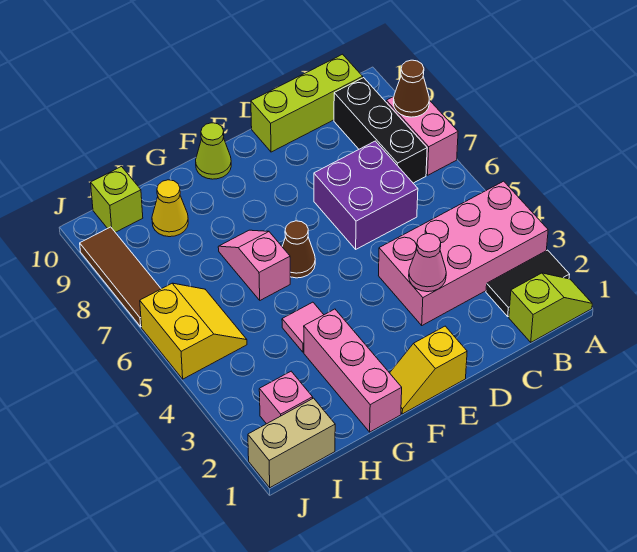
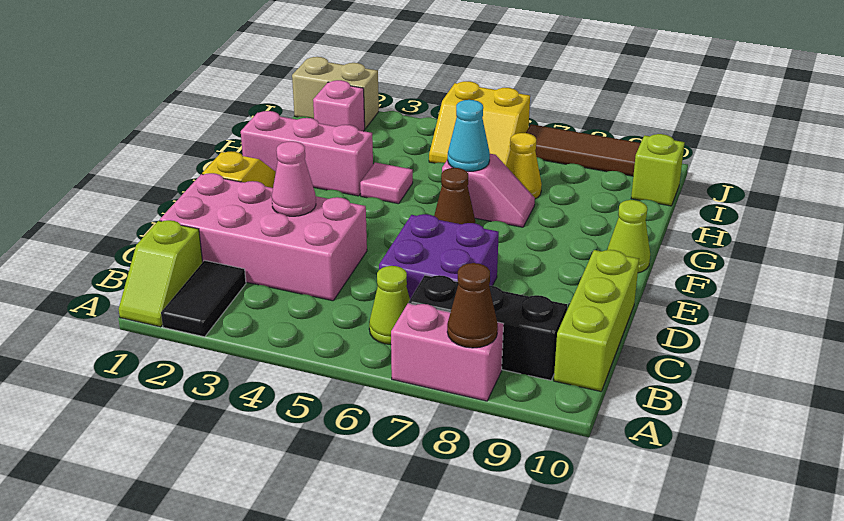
pink 2x4 brick [379,181,548,325] -> pink 2x4 brick turned to [160,173,367,301]
none -> lime 1x1 cone [369,266,410,344]
none -> cyan 1x1 cone [448,100,490,172]
yellow 1x1 cone [152,180,188,237] -> yellow 1x1 cone moved to [506,133,542,199]
tan 1x2 brick [248,398,335,488] -> tan 1x2 brick turned to [292,57,379,129]

